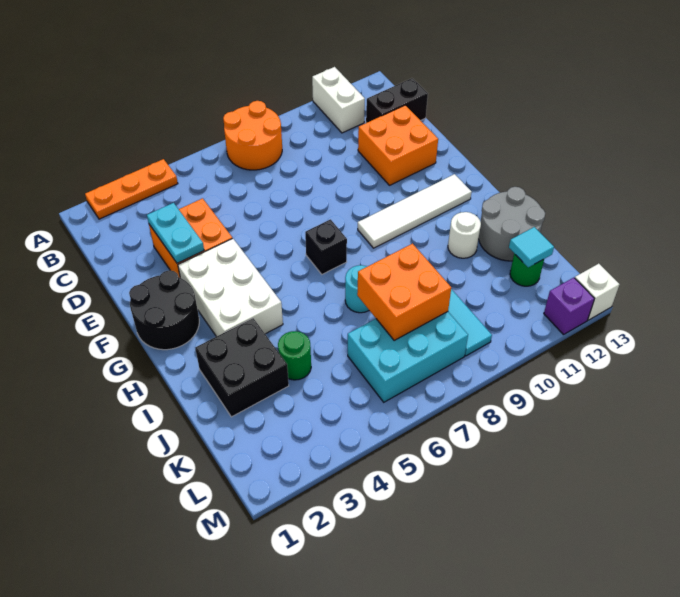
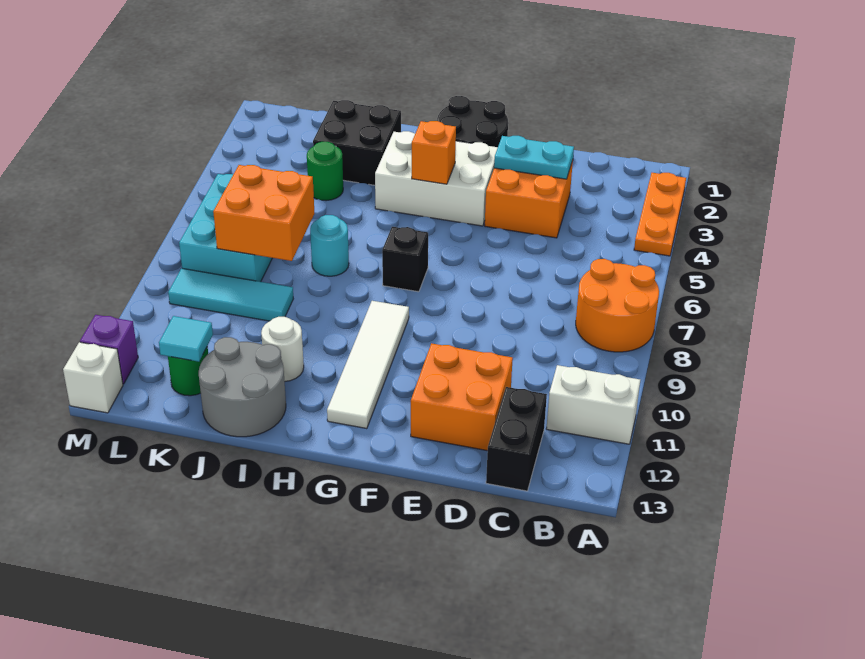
none -> orange 1x1 brick [412,121,456,184]

